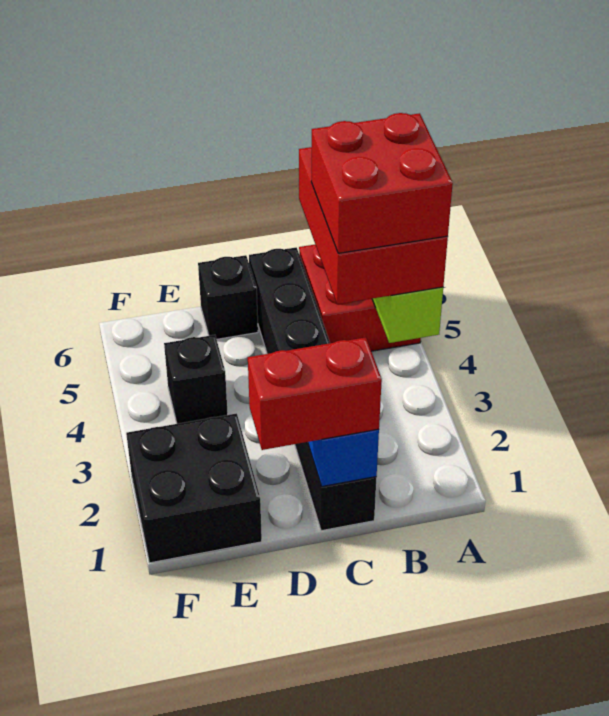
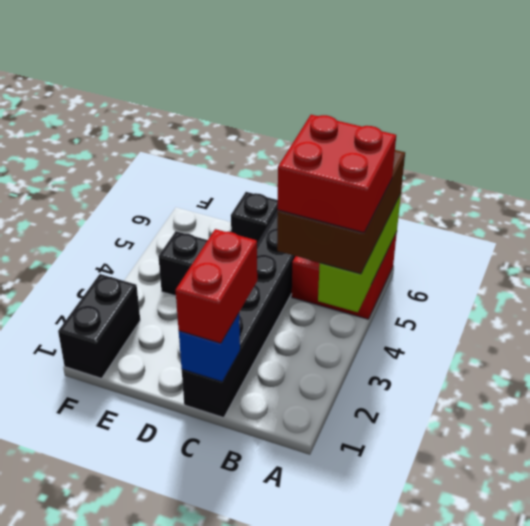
red 2x3 brick [299,147,448,304] -> brown 2x3 brick [277,150,405,274]
red 1x2 brick [248,337,382,450] -> red 1x2 brick turned to [176,229,257,343]
black 2x2 brick [126,413,262,563] -> black 1x2 brick [58,274,140,378]

